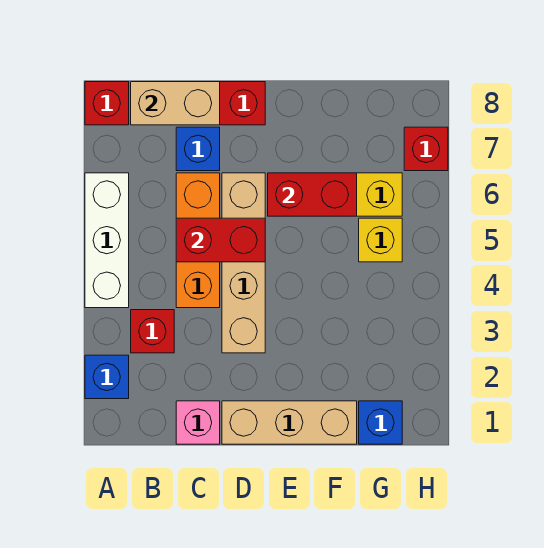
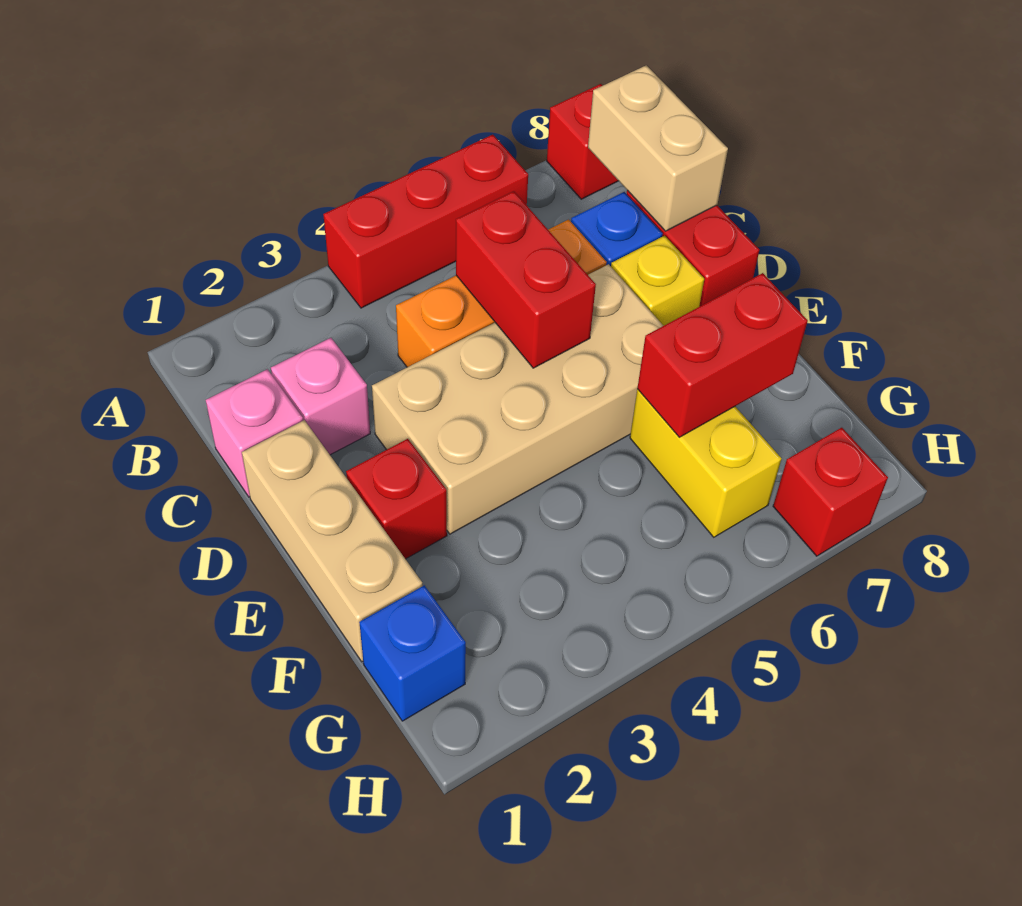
blue 1x1 brick [85,355,129,399] -> none
white 1x3 brick [85,173,129,308] -> red 1x3 brick [323,135,528,308]
red 1x1 brick [131,310,174,353] -> red 1x1 brick moved to [346,439,447,559]
none -> pink 1x1 brick [271,338,370,455]
tan 1x4 brick [222,173,265,353] -> tan 2x4 brick [372,264,663,534]
red 1x2 brick [268,173,357,216] -> red 1x2 brick turned to [637,273,808,437]
yellow 1x1 brick [359,218,402,262] -> yellow 1x1 brick moved to [611,236,704,326]

